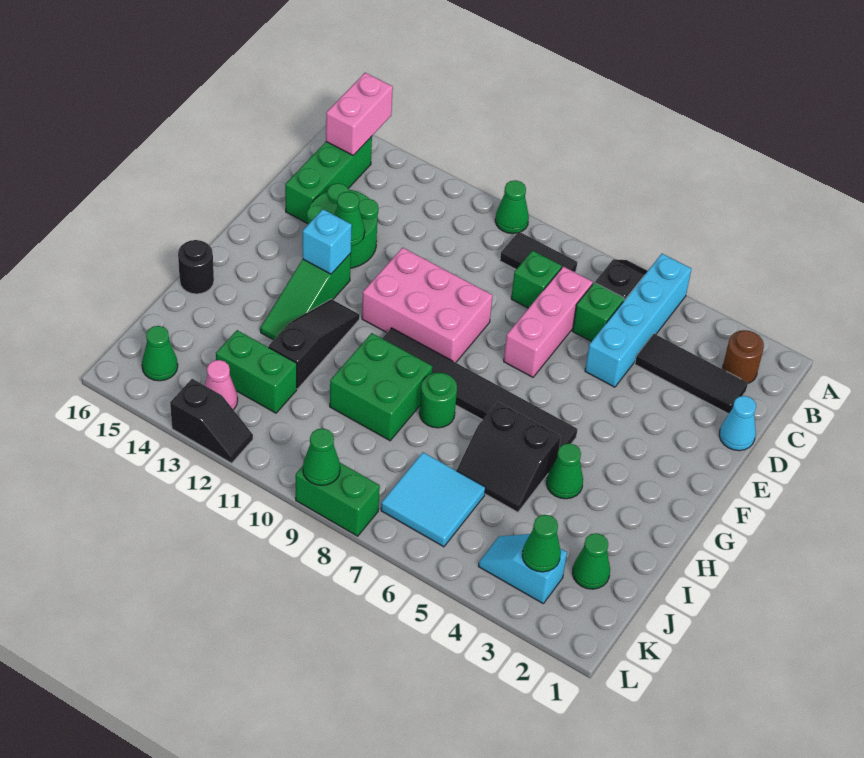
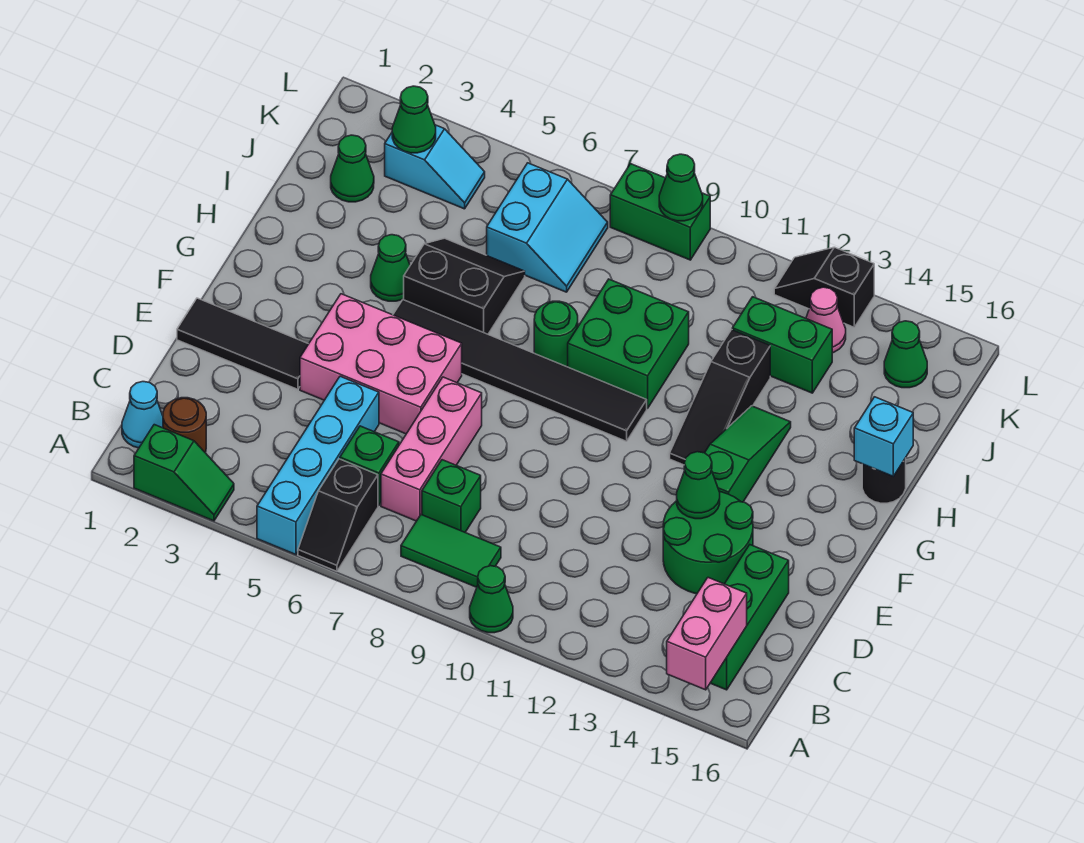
none -> green 1x2 slope [134,425,234,521]
black 1x2 tile [500,232,577,272] -> green 1x2 tile [401,515,501,587]
black 1x3 tile [635,334,748,414] -> black 1x3 tile moved to [177,298,308,389]
cyan 1x1 cone [719,396,756,451] -> cyan 1x1 cone moved to [122,382,163,448]
pink 2x3 brick [362,248,493,363] -> pink 2x3 brick moved to [300,294,462,434]
cyan 1x1 brick [303,209,352,274] -> cyan 1x1 brick moved to [854,397,913,476]
cyan 2x2 tile [381,452,485,547] -> cyan 2x2 slope [487,163,608,292]

